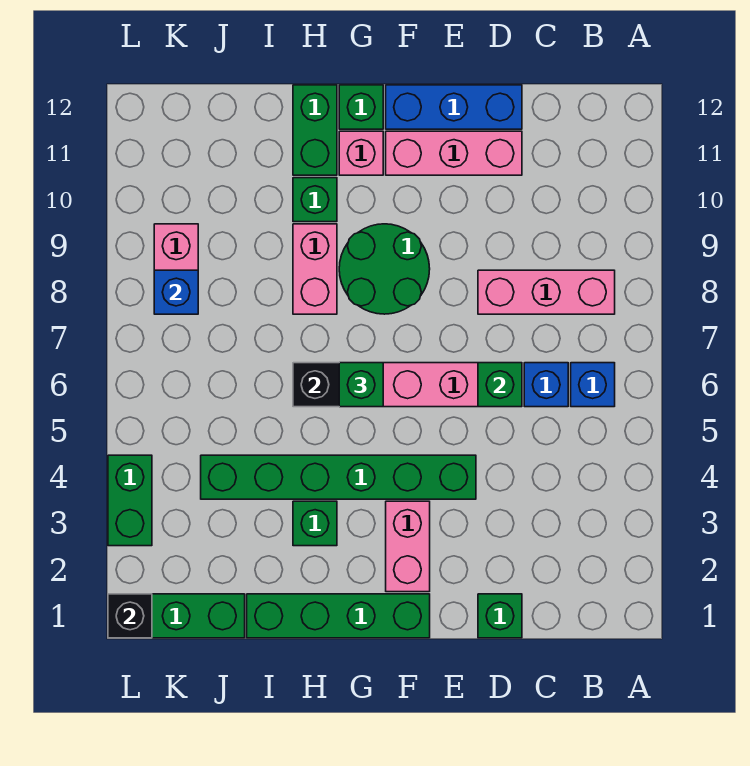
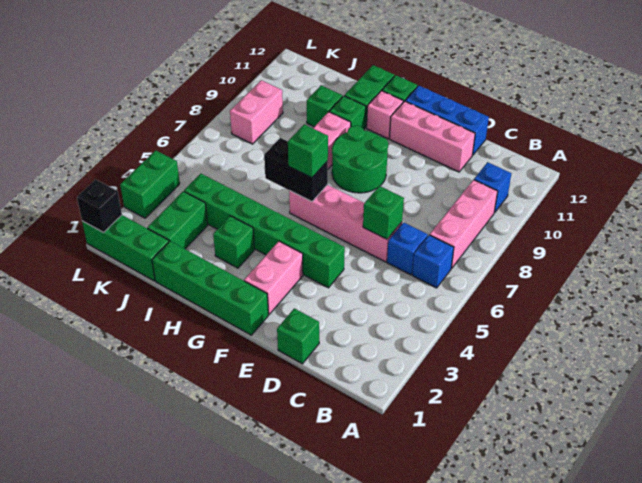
pink 1x3 brick [478,270,615,314] -> pink 1x3 brick turned to [430,180,498,268]
none -> green 1x1 brick [307,86,343,127]
none -> green 1x2 brick [147,191,208,249]
blue 1x1 brick [154,270,198,314] -> blue 1x1 brick moved to [474,162,511,213]

